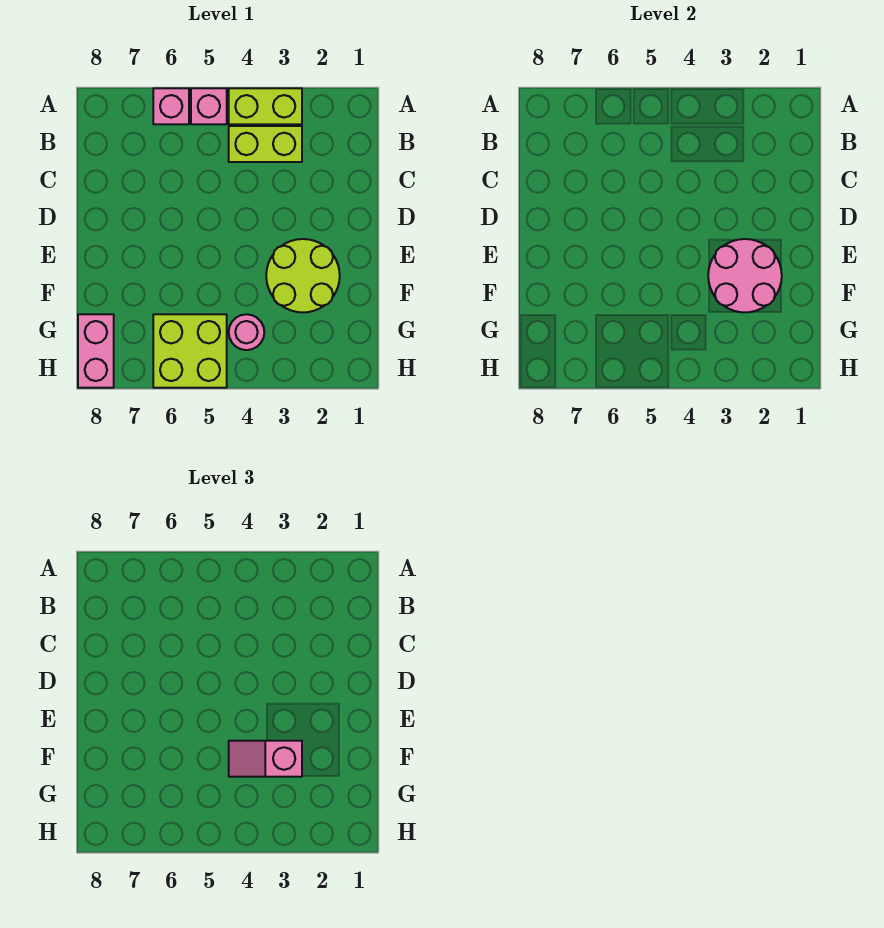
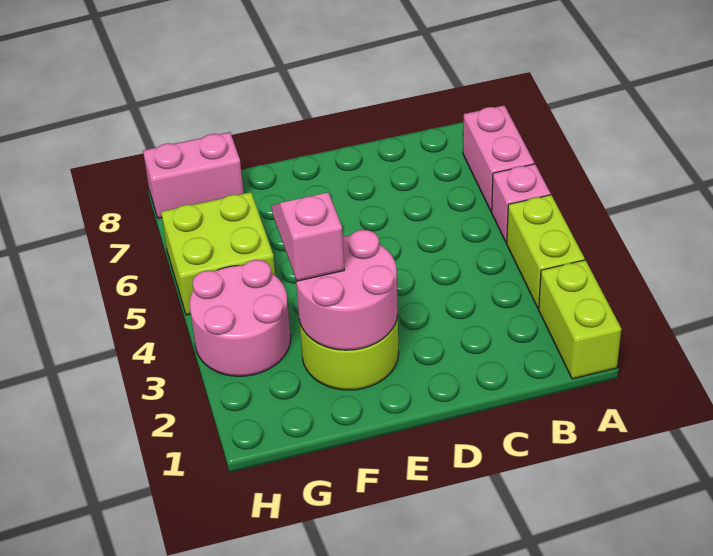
pink 1x1 brick [153,88,189,124] -> pink 1x2 brick [463,106,534,212]
lime 1x2 brick [229,126,302,162] -> lime 1x2 brick moved to [539,260,621,379]
pink 1x1 round brick [229,314,264,350] -> pink 2x2 round brick [190,260,291,376]

